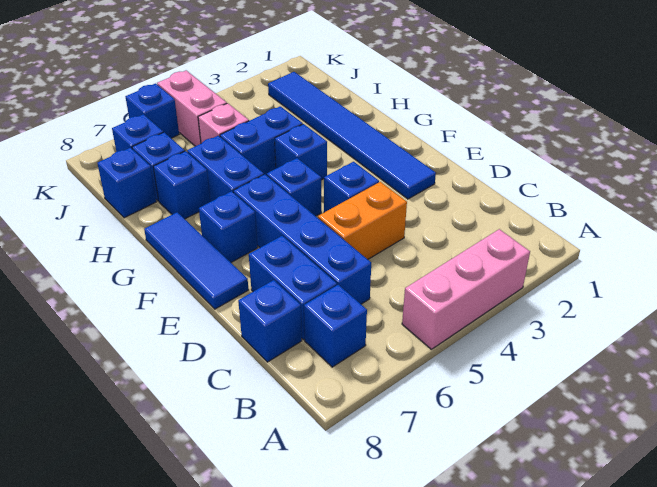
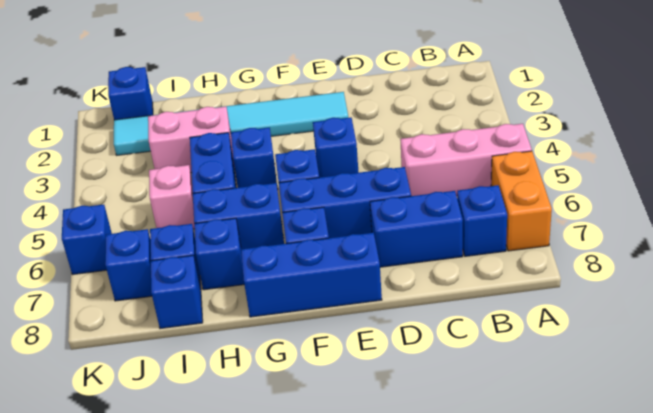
pink 1x3 brick [402,229,530,349] -> pink 1x3 brick turned to [400,124,532,196]
blue 1x4 brick [233,175,371,304] -> blue 1x3 brick [279,167,411,238]
blue 1x1 brick [238,280,302,362] -> blue 1x1 brick moved to [108,67,153,120]
orange 1x2 brick [318,182,407,259] -> orange 1x2 brick moved to [491,151,552,251]
blue 1x6 tile [268,72,436,199] -> cyan 1x6 tile [114,92,348,155]
blue 1x3 tile [144,212,249,309] -> blue 1x3 brick [241,233,382,317]
pink 1x2 brick [157,70,227,146] -> pink 1x2 brick moved to [148,107,233,173]

